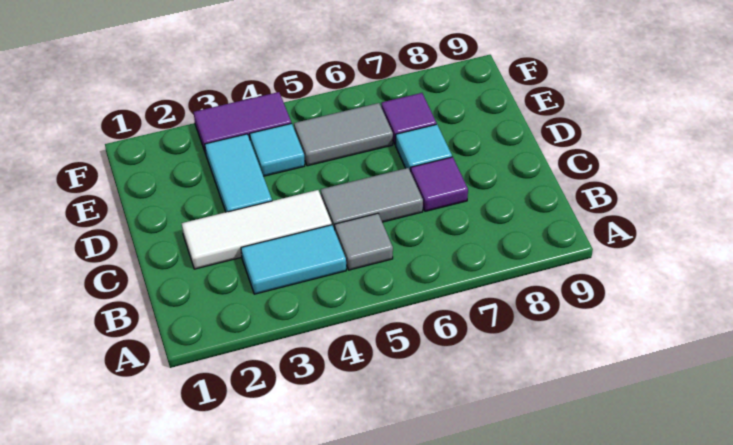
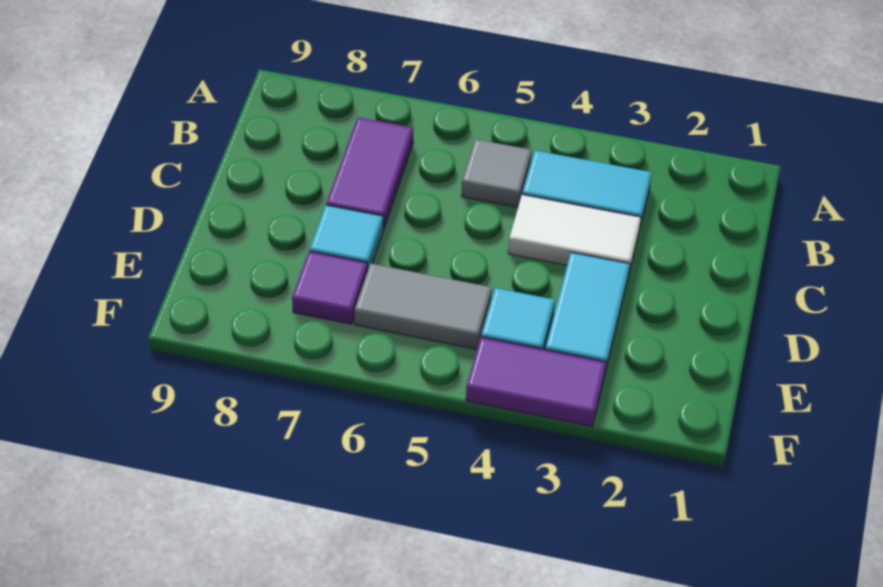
white 1x3 tile [182,190,332,269] -> white 1x2 tile [508,195,641,276]
grey 1x2 tile [321,168,423,230] -> none
purple 1x1 tile [411,157,468,211] -> purple 1x2 tile [326,117,413,230]

